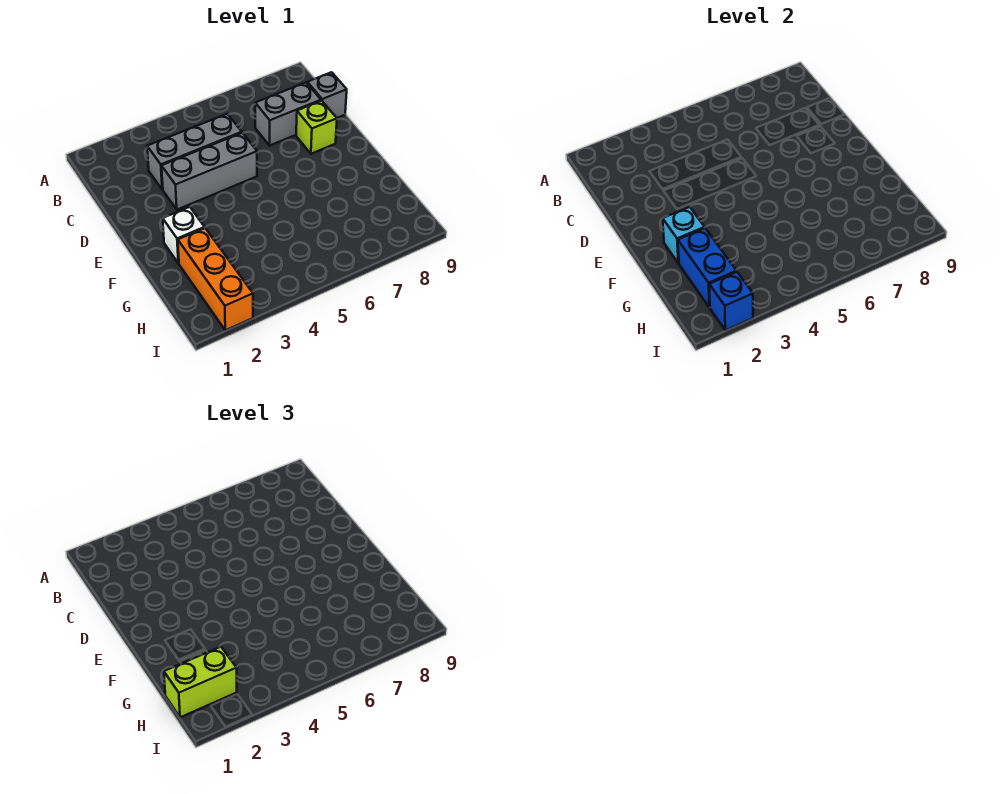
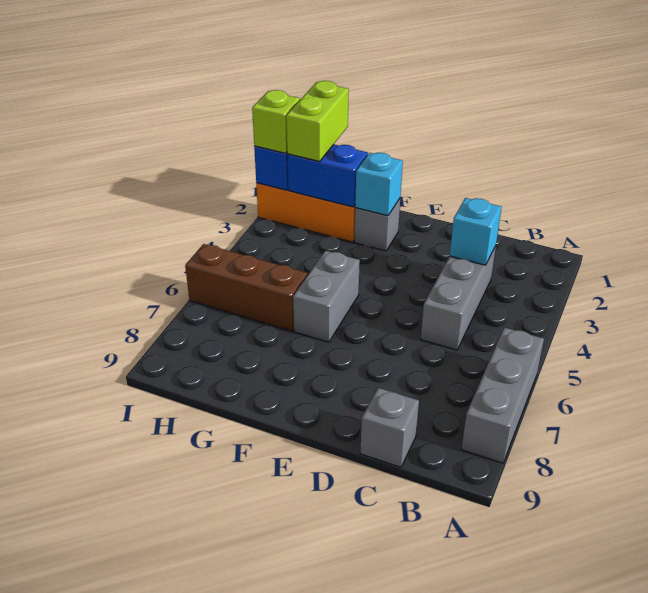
none -> cyan 1x1 brick [450,198,501,265]
grey 1x2 brick [255,83,321,146] -> grey 1x2 brick moved to [293,251,360,342]
grey 1x3 brick [162,133,257,210] -> grey 1x3 brick moved to [461,327,544,463]
lime 1x1 brick [296,101,337,154] -> lime 1x1 brick moved to [252,90,300,153]
white 1x1 brick [163,207,205,263] -> grey 1x1 brick [354,199,400,251]
none -> brown 1x3 brick [185,244,307,331]

